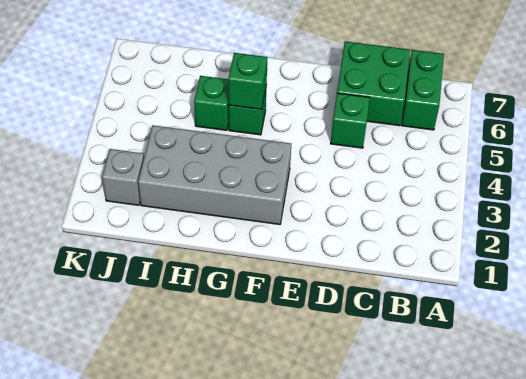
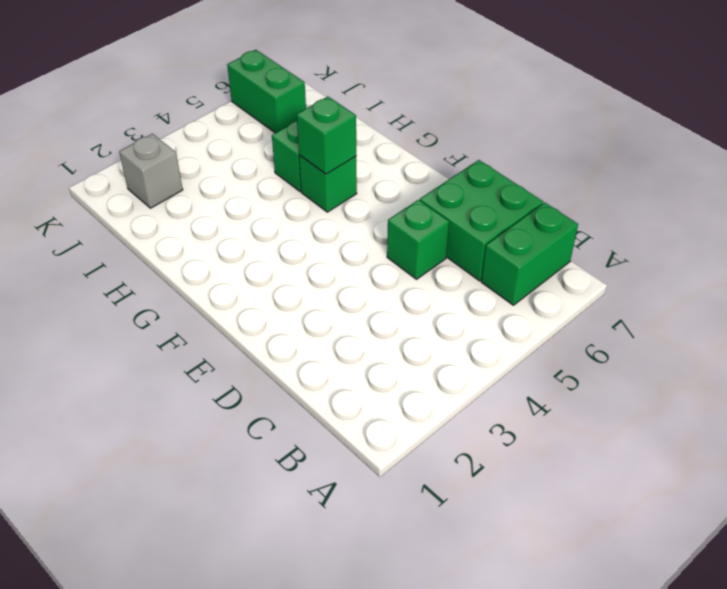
grey 2x4 brick [138,125,291,224] -> none
none -> green 1x2 brick [227,50,306,133]

